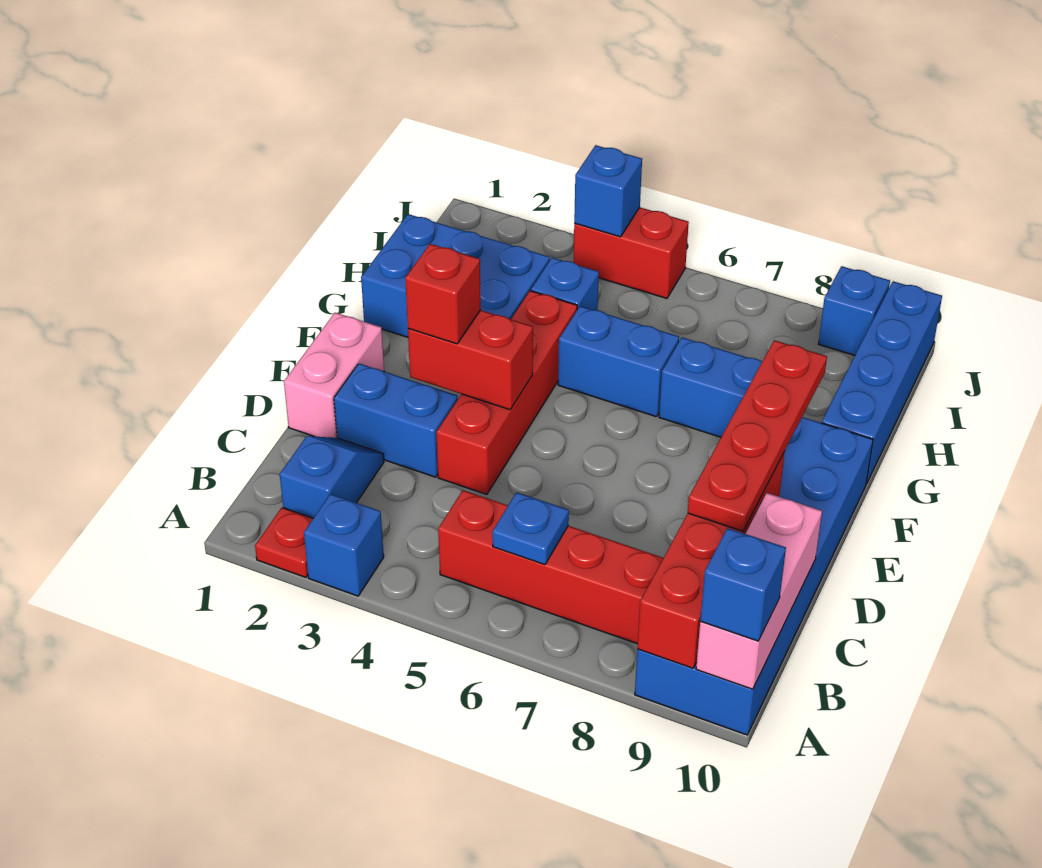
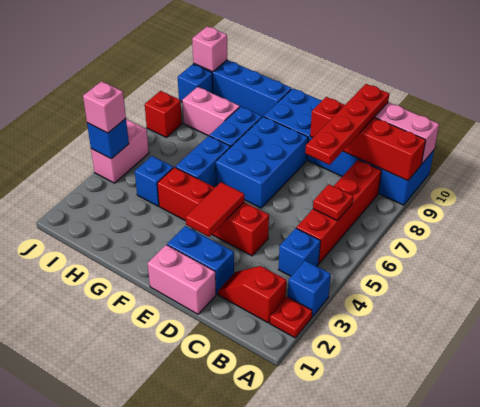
blue 1x1 brick [700,528,786,641] -> blue 1x1 brick moved to [279,228,320,276]
blue 1x2 slope [280,436,384,518] -> red 1x2 slope [218,266,286,323]
blue 1x1 plate [492,492,569,565] -> red 1x1 plate [313,184,353,220]
red 1x4 plate [688,340,827,531] -> red 1x4 plate turned to [305,84,389,165]
blue 1x2 brick [334,364,458,477] -> blue 1x2 brick turned to [167,226,234,294]
red 1x2 brick [408,310,533,410] -> red 1x2 tile [186,182,244,237]
red 1x1 brick [405,244,481,344] -> red 1x1 brick moved to [145,91,182,137]
blue 2x3 brick [361,214,550,337] -> blue 2x3 brick moved to [216,117,308,208]
none -> pink 1x2 brick [182,87,240,136]
red 1x2 brick [573,207,689,298] -> pink 1x2 brick [91,119,149,183]
none -> pink 1x1 brick [83,81,126,133]
none -> pink 1x1 brick [192,26,227,72]

